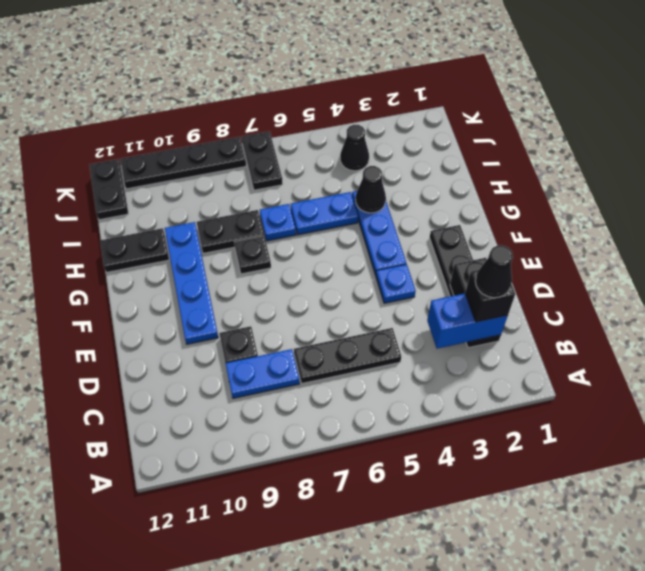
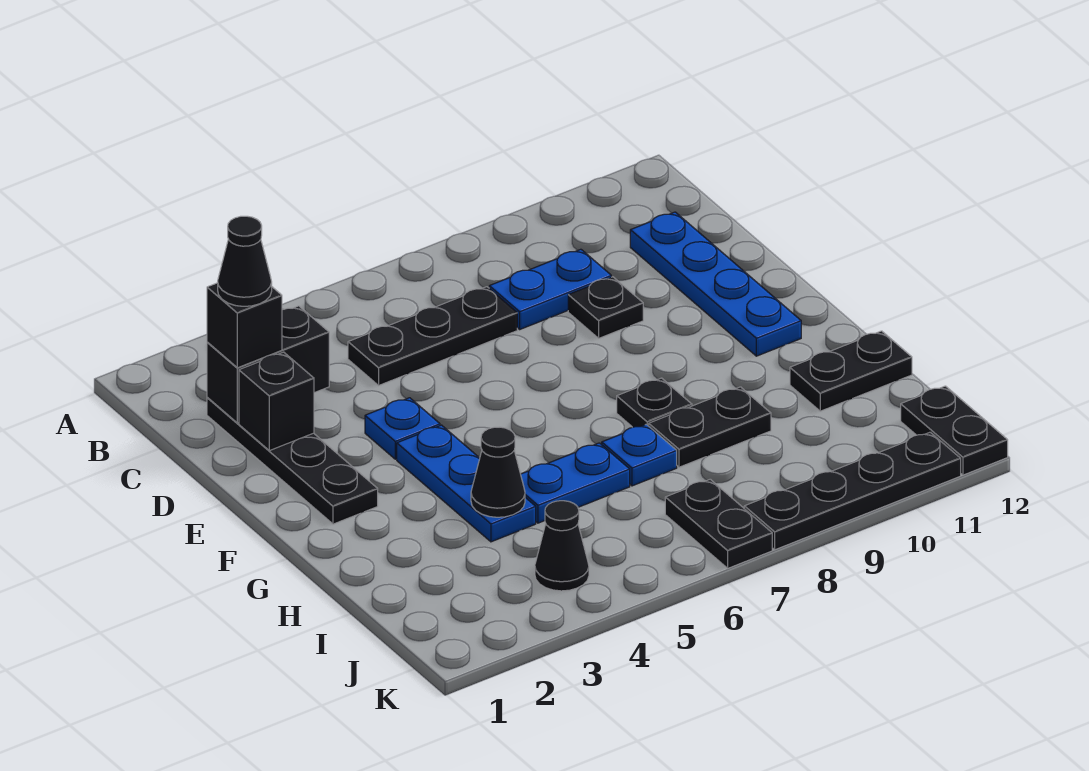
blue 1x2 brick [427,293,508,349] -> black 1x2 brick [207,306,329,423]
blue 1x4 plate [165,222,218,344] -> blue 1x4 plate moved to [630,212,801,356]

